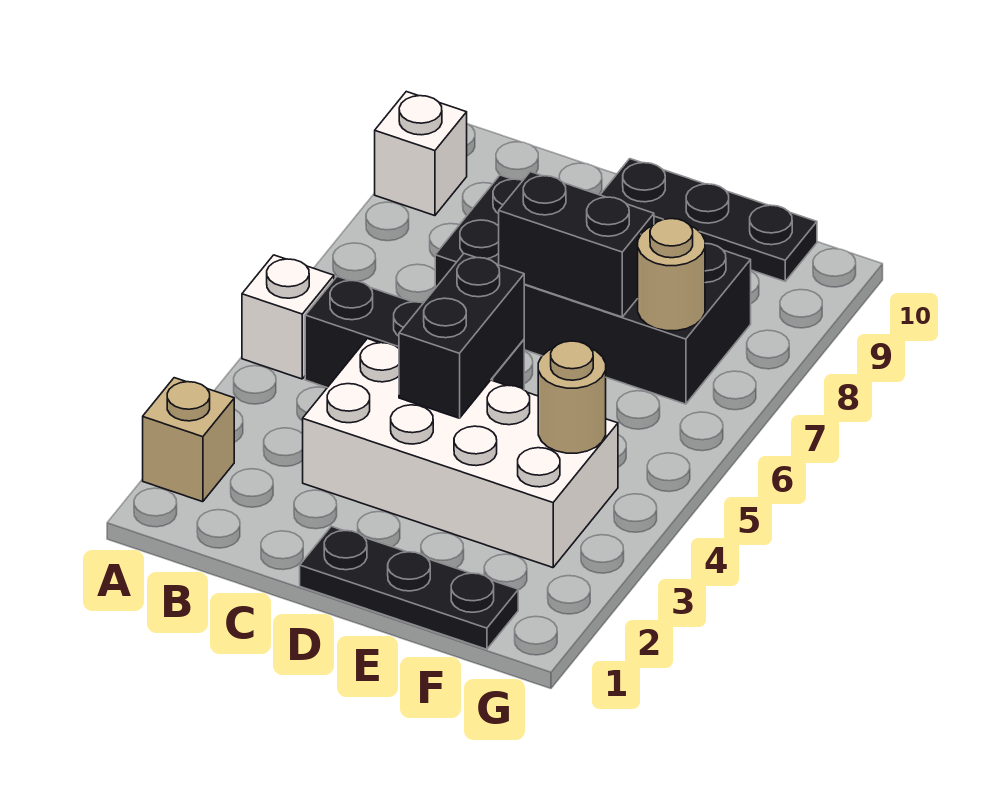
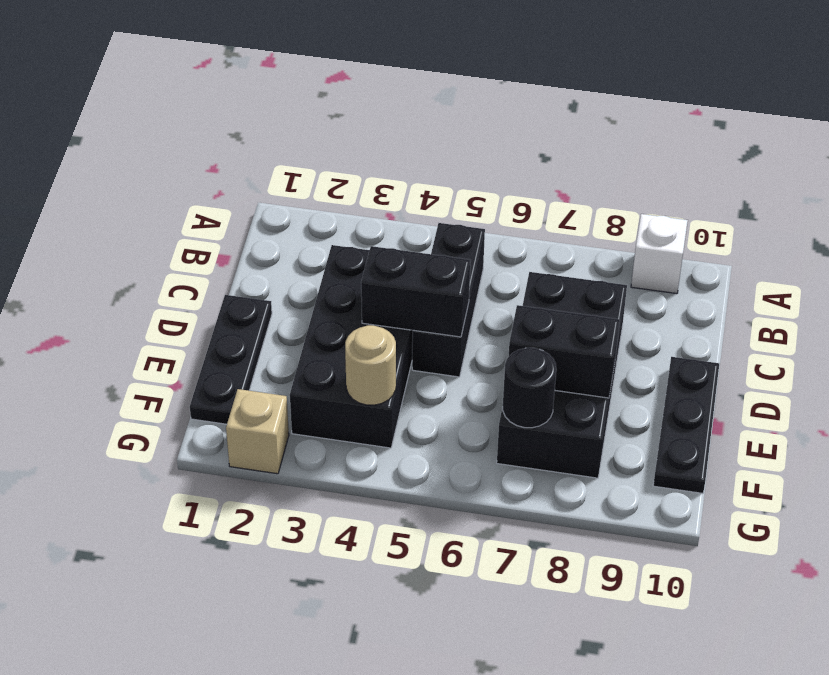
tan 1x1 brick [143,378,234,502] -> tan 1x1 brick moved to [226,389,289,474]
white 1x1 brick [242,255,334,379] -> none
white 2x4 brick [303,339,618,568] -> black 2x4 brick [290,245,413,448]
black 1x2 brick [499,172,654,317] -> black 1x2 brick turned to [509,305,620,398]
tan 1x1 round brick [638,219,705,331] -> black 1x1 round brick [503,348,556,428]

